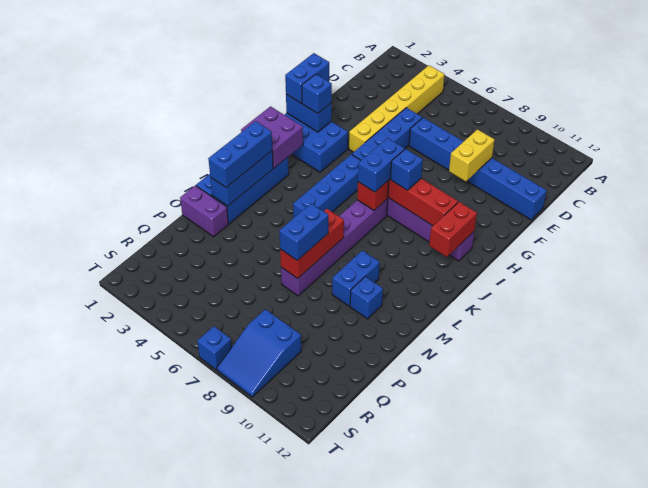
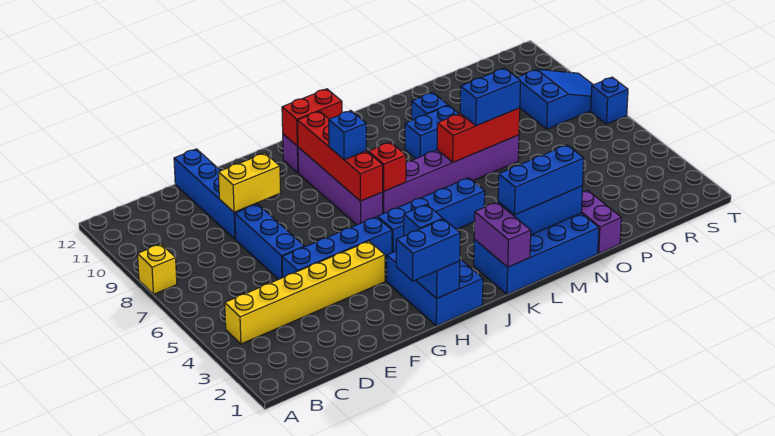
none -> yellow 1x1 brick [138,244,177,294]
blue 1x2 brick [358,138,405,192] -> none
purple 2x2 brick [241,106,303,168] -> purple 1x2 brick [474,202,531,267]

